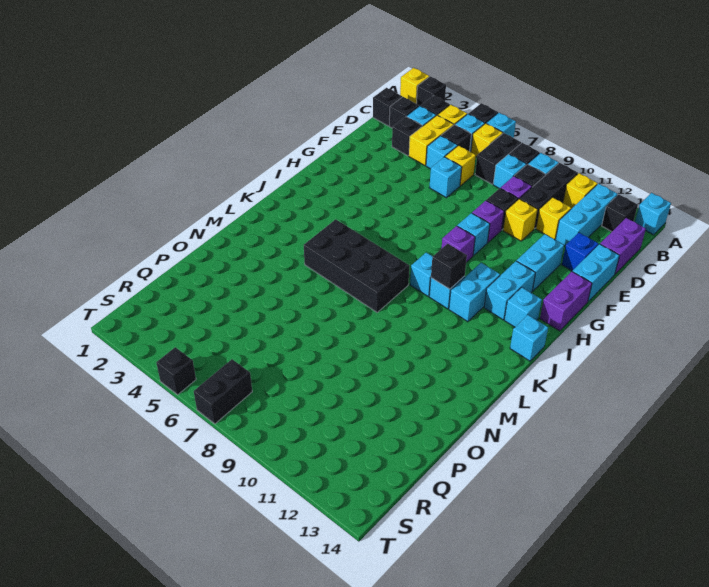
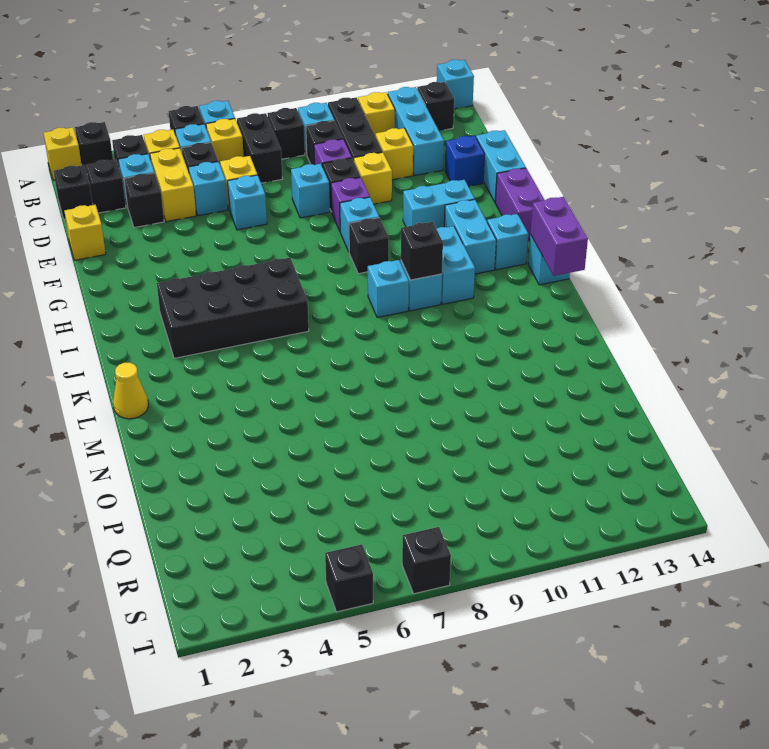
cyan 1x1 brick [493,154,526,188] -> cyan 1x1 brick moved to [291,164,330,218]
purple 1x2 brick [600,218,646,274] -> purple 1x2 brick moved to [531,197,588,276]
none -> yellow 1x1 brick [64,205,106,260]
cyan 1x2 brick [517,234,564,291] -> cyan 1x2 brick turned to [403,180,475,229]
purple 1x1 brick [441,226,475,262] -> black 1x1 brick [349,218,389,274]
black 2x4 brick [304,219,409,312] -> black 2x4 brick moved to [157,258,309,358]
none -> yellow 1x1 cone [113,363,148,419]
black 1x2 brick [194,359,252,424] -> black 1x1 brick [402,527,451,594]

